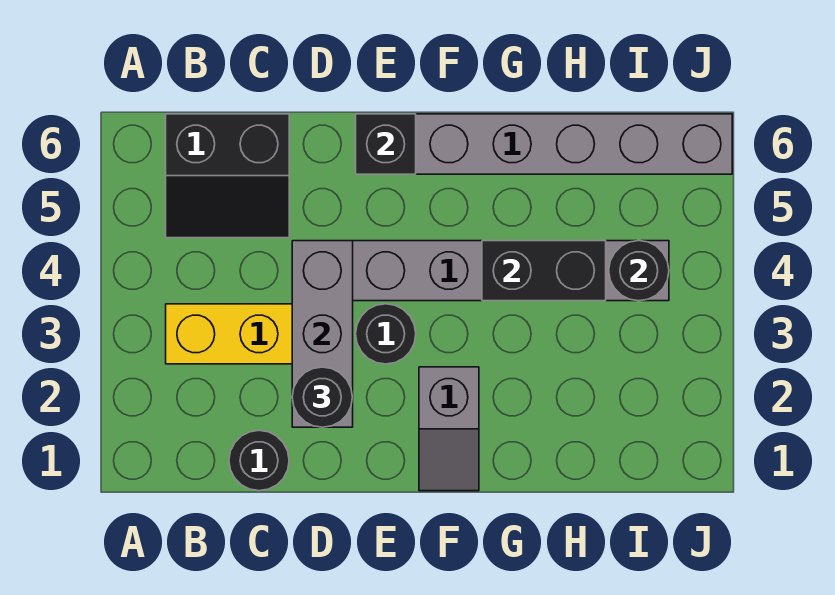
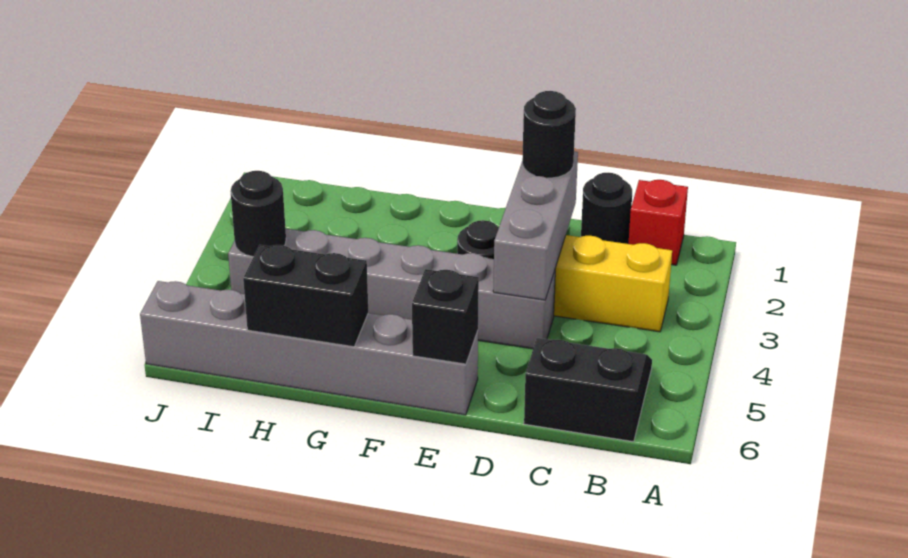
none -> red 1x1 brick [628,180,688,265]
grey 1x2 slope [419,367,479,491] -> none
black 1x2 brick [482,241,606,301] -> black 1x2 brick moved to [243,245,368,347]

